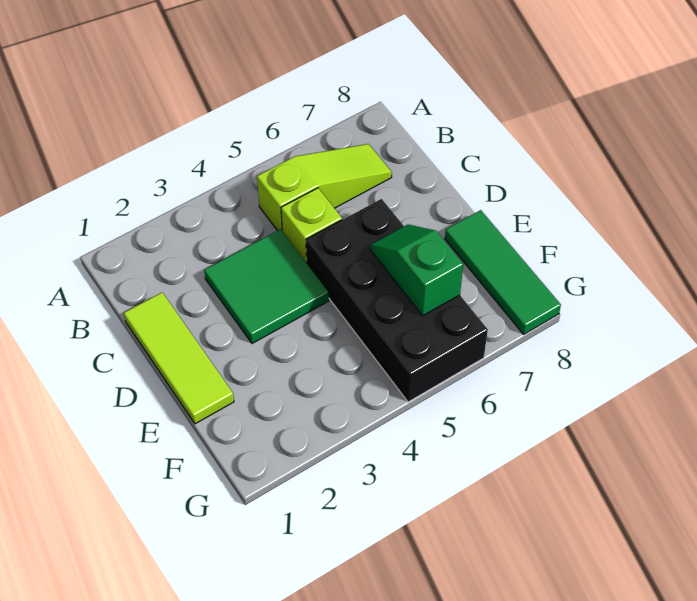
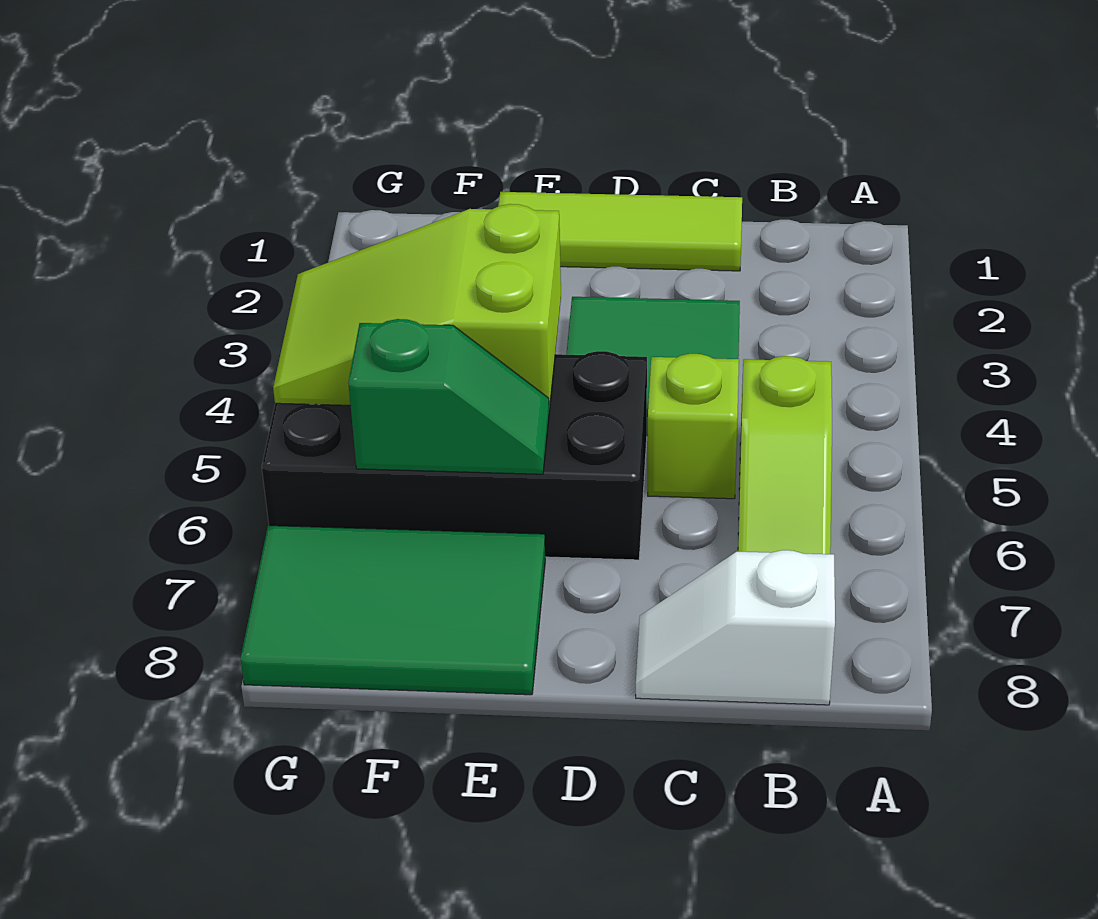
none -> white 1x2 slope [636,550,835,705]
none -> lime 2x3 slope [273,204,561,411]
green 1x3 tile [445,210,561,334] -> green 2x3 tile [240,526,545,695]

